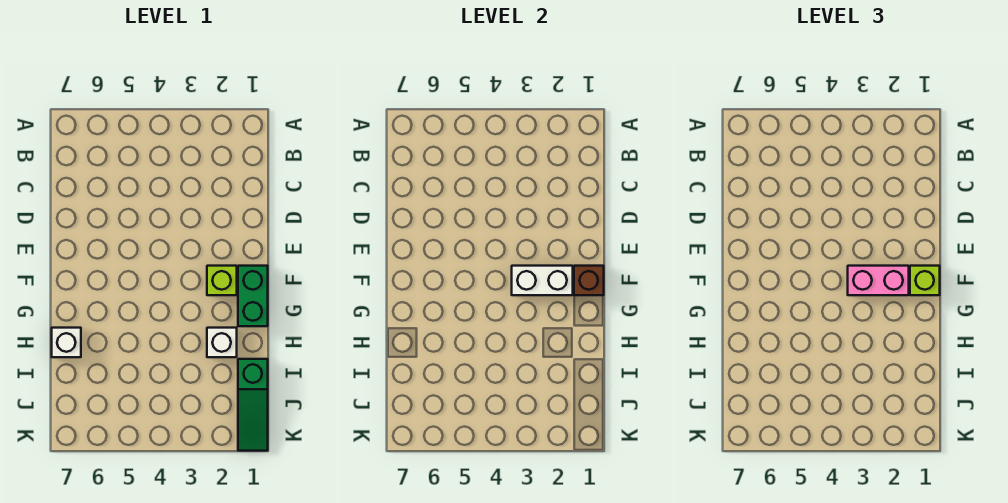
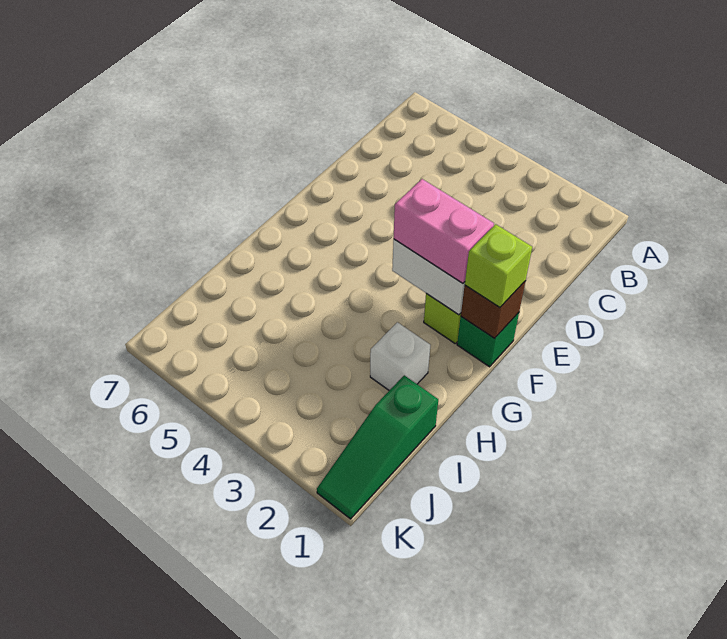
green 1x2 brick [238,266,268,326] -> green 1x1 brick [457,313,519,367]
white 1x1 brick [52,328,81,357] -> none

